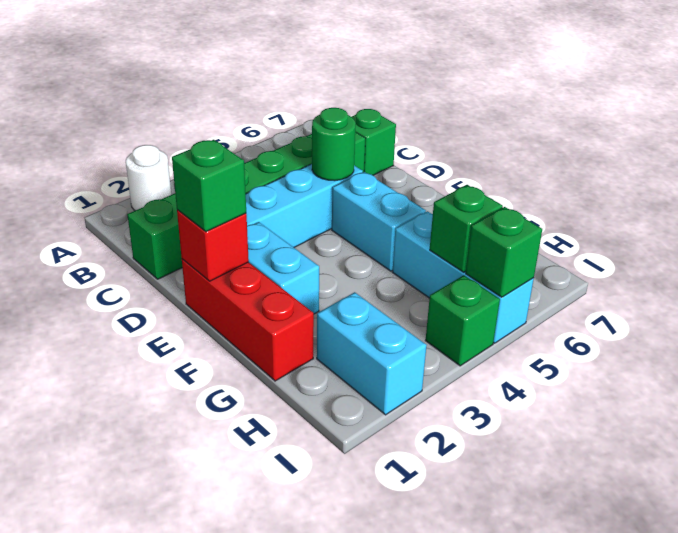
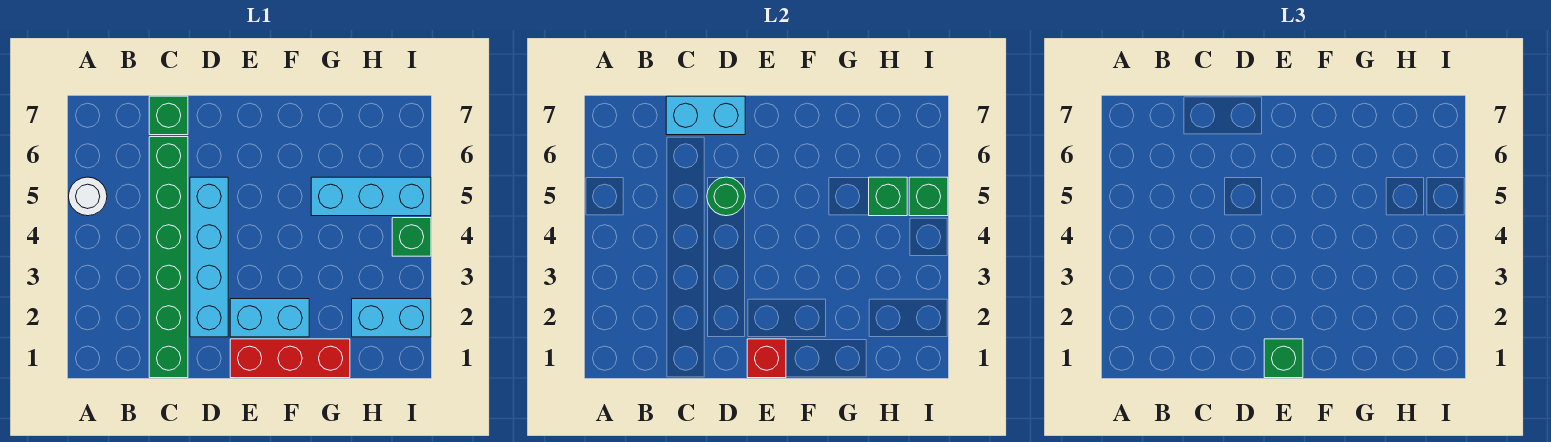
white 1x1 round brick [126,145,171,211] -> white 1x1 round brick moved to [68,177,107,216]
cyan 1x2 brick [332,172,426,271] -> cyan 1x2 brick moved to [666,96,745,135]

